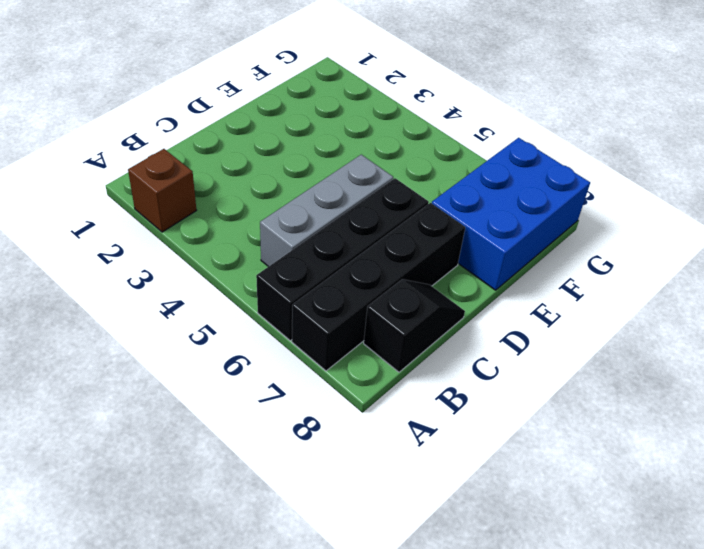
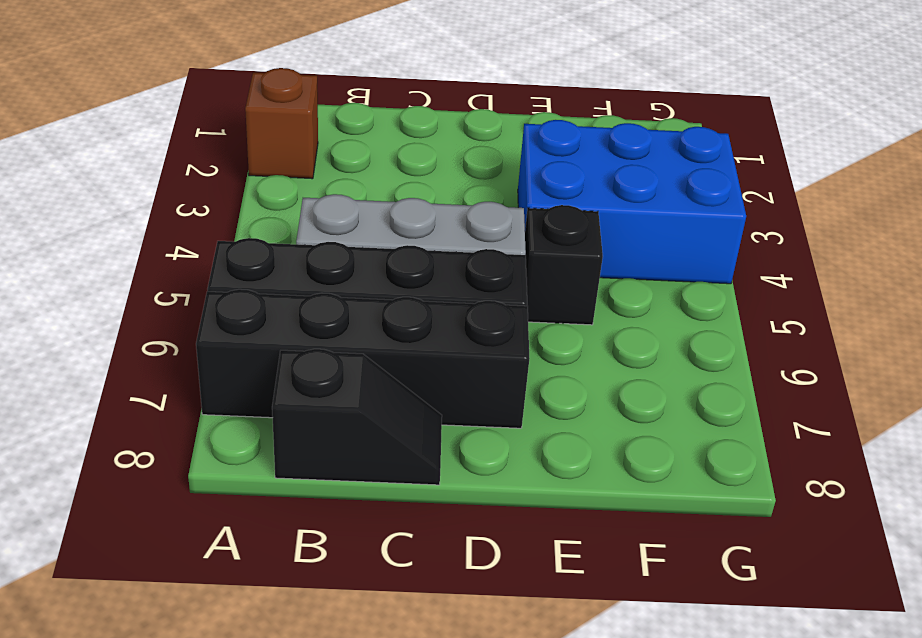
none -> black 1x1 brick [525,205,603,325]
blue 2x3 brick [432,138,590,290] -> blue 2x3 brick moved to [518,120,746,284]

